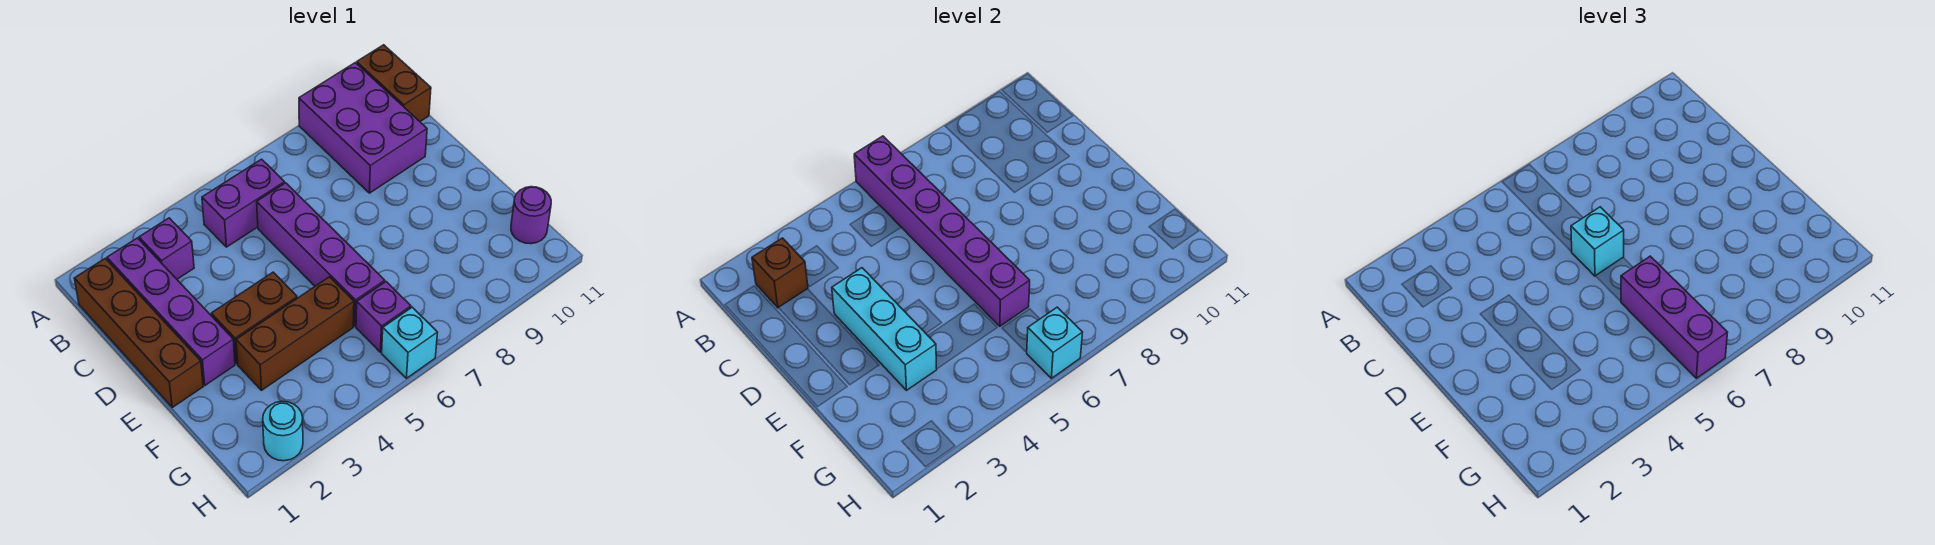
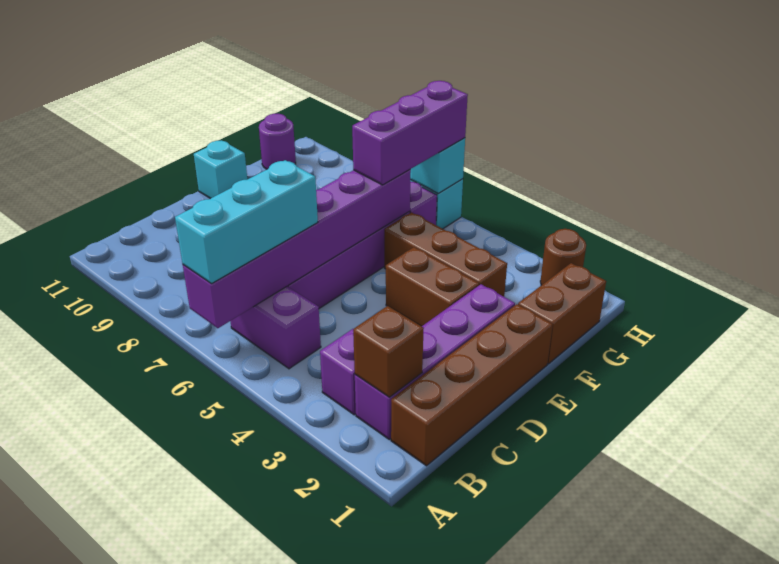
purple 2x3 brick [299,63,427,193] -> none
brown 1x2 brick [357,45,431,121] -> brown 1x2 brick moved to [518,263,606,364]
cyan 1x3 brick [832,268,937,390] -> cyan 1x3 brick moved to [175,160,318,284]
cyan 1x1 brick [1571,207,1624,276] -> cyan 1x1 brick moved to [194,141,247,199]
cyan 1x1 round brick [263,401,303,461] -> brown 1x1 round brick [540,229,586,285]

